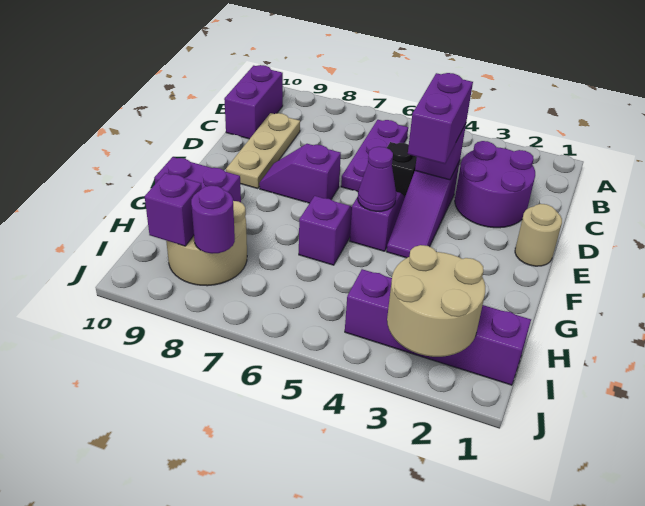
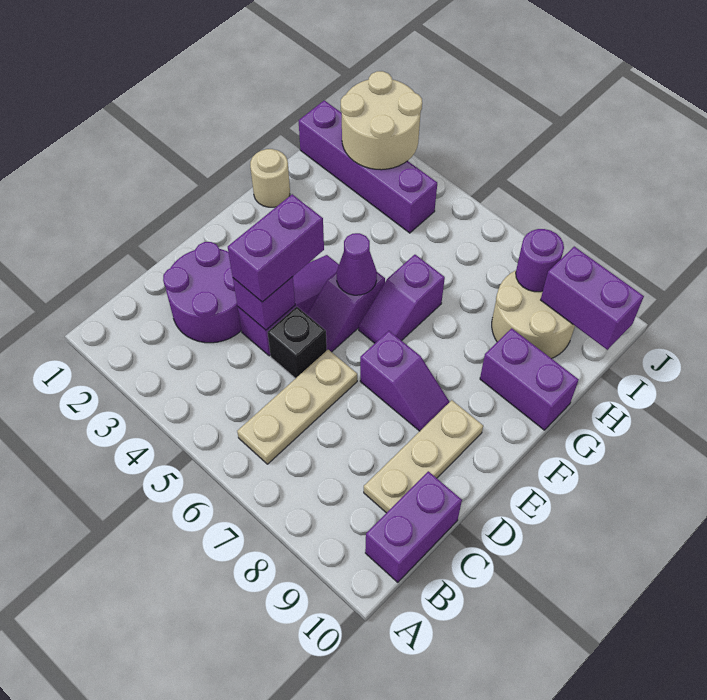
purple 1x3 plate [341,120,408,192] -> tan 1x3 plate [237,350,357,464]
tan 1x1 round brick [515,204,562,266] -> tan 1x1 round brick moved to [250,149,290,207]
purple 1x1 brick [145,173,202,246] -> purple 1x2 brick [541,247,644,350]

